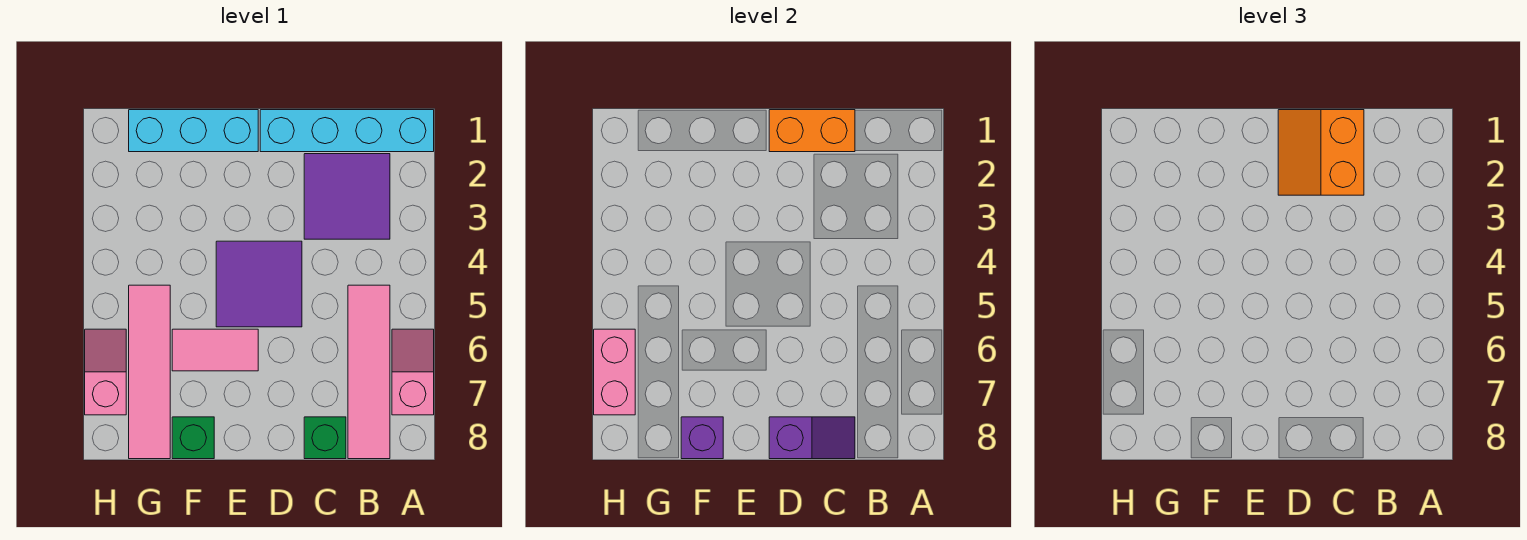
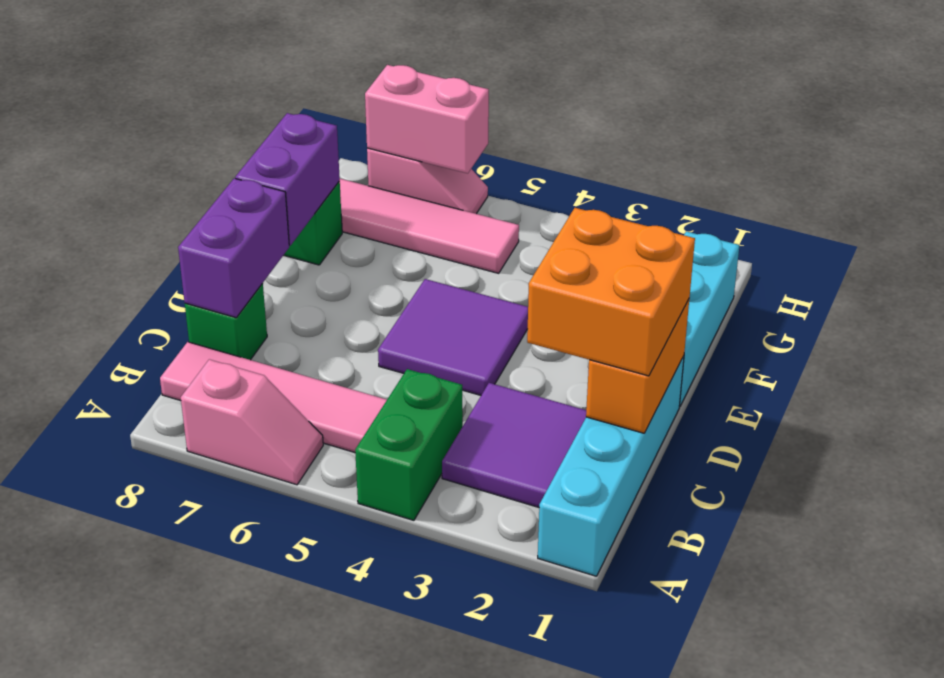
none -> green 1x2 brick [355,369,463,520]
orange 2x2 slope [1278,110,1364,195] -> orange 2x2 brick [527,208,695,376]
purple 1x2 slope [769,417,855,459] -> purple 1x2 brick [178,178,289,318]
pink 1x2 tile [172,329,258,371] -> none
purple 1x1 brick [681,417,723,459] -> purple 1x2 brick [235,113,340,246]

